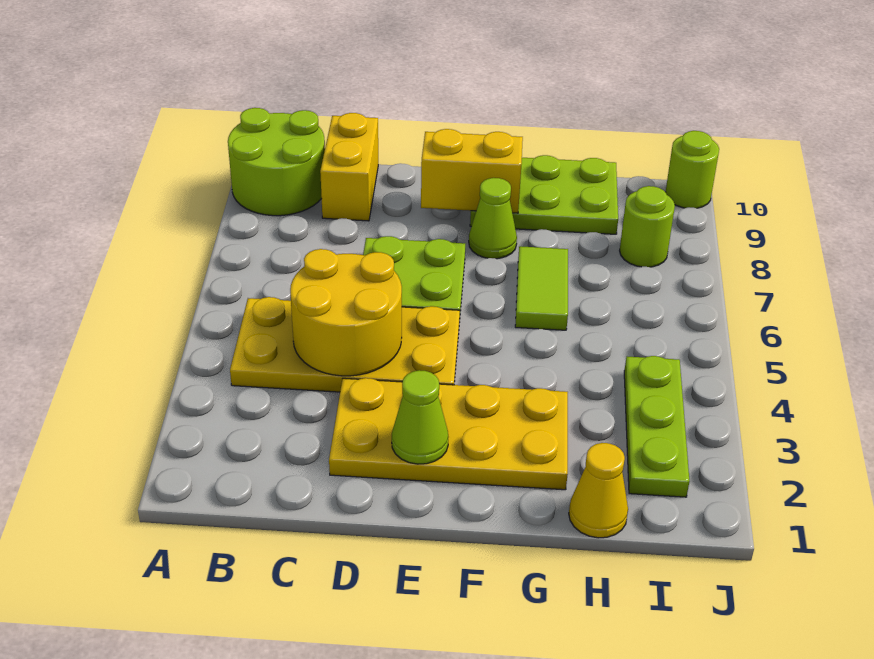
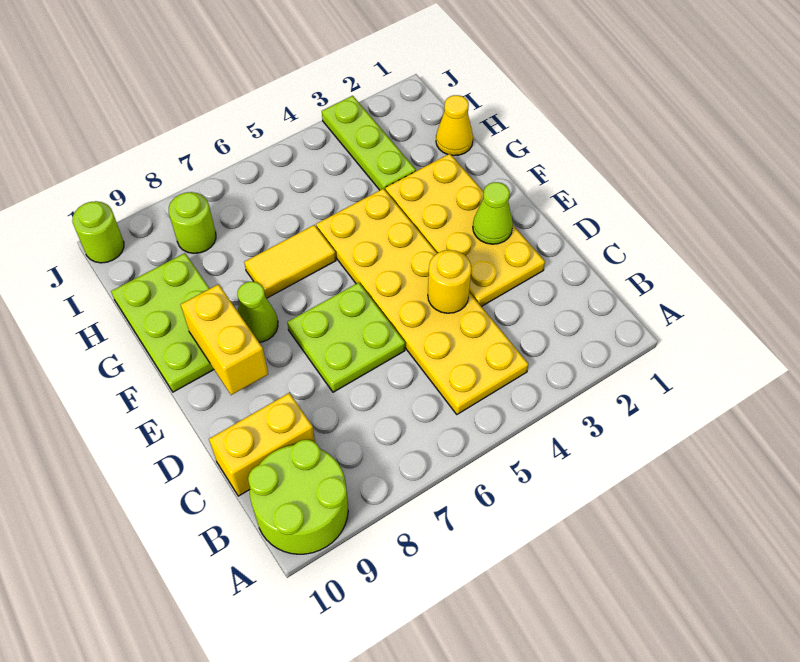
yellow 2x4 plate [230,297,460,392] -> yellow 2x6 plate [316,189,529,414]
yellow 2x2 round brick [290,249,402,376] -> yellow 1x1 round brick [428,250,471,313]
lime 1x2 tile [515,246,568,330] -> yellow 1x2 tile [244,225,336,298]
lime 1x3 plate [624,356,689,497] -> lime 1x3 plate turned to [322,96,416,190]

